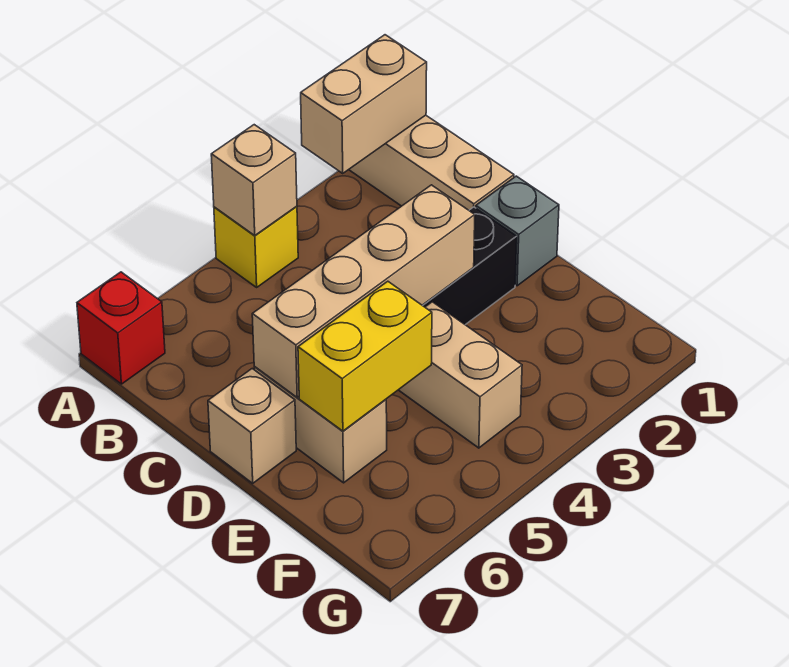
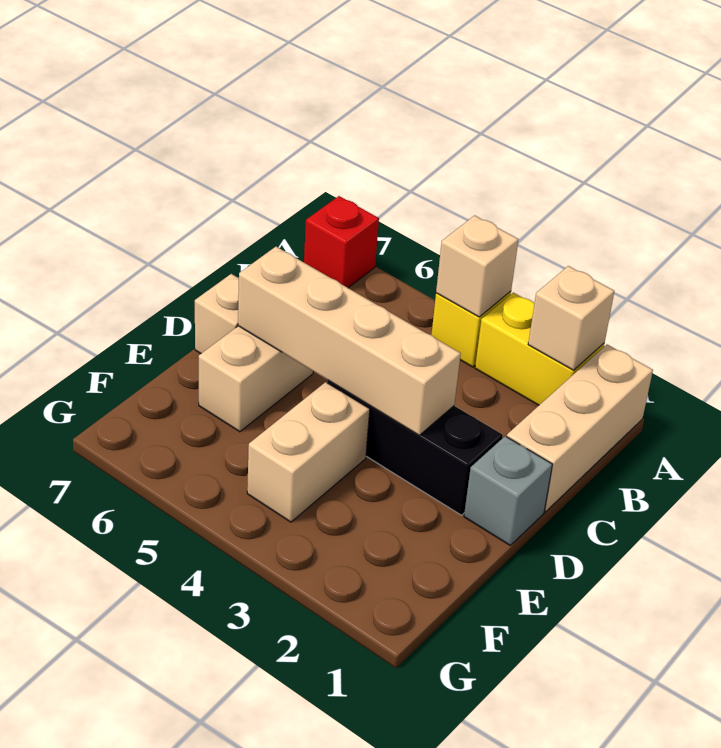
tan 1x2 brick [301,35,427,173] -> tan 1x1 brick [528,266,614,370]
yellow 1x2 brick [298,281,432,431] -> yellow 1x2 brick moved to [475,293,605,405]

